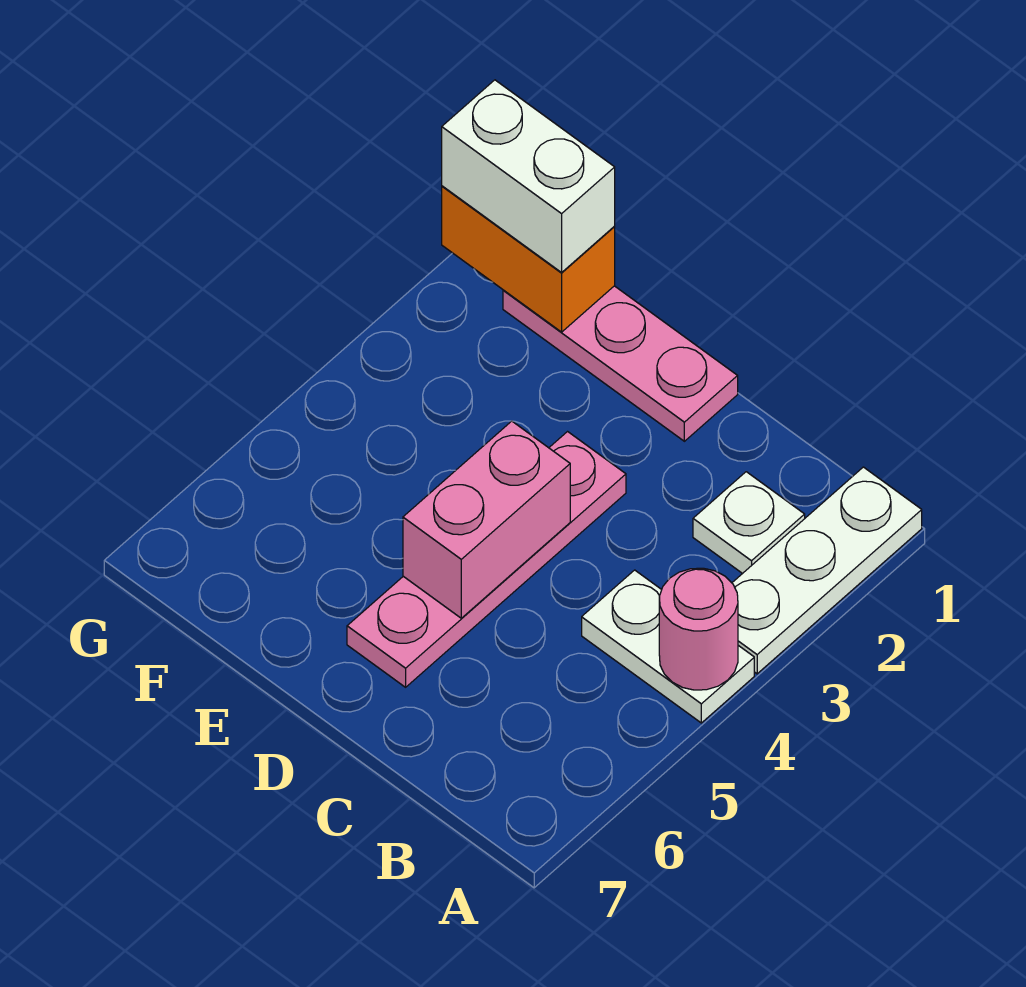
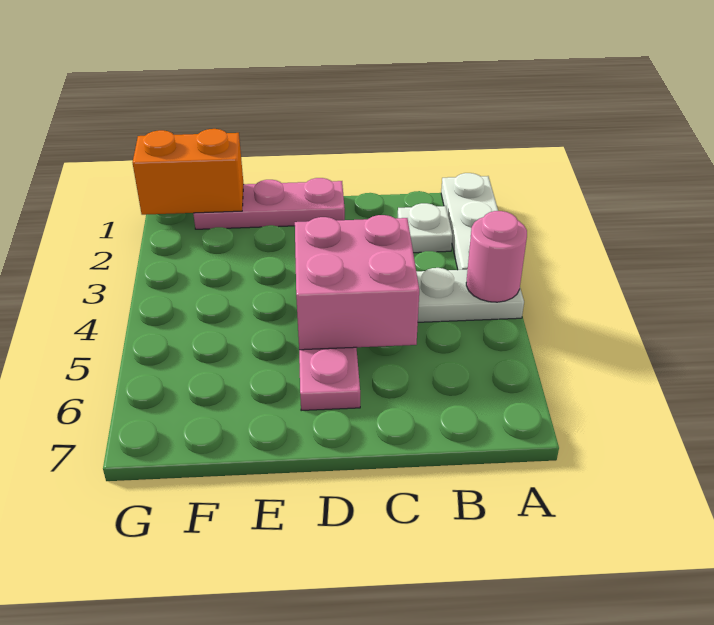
pink 1x2 brick [403,421,570,618] -> pink 2x2 brick [295,215,419,350]
white 1x2 brick [442,80,615,272] -> none

